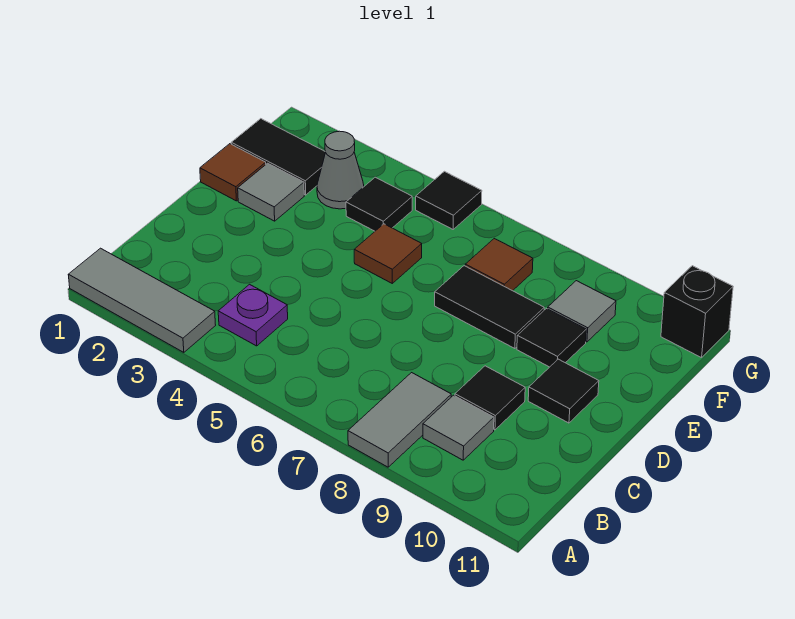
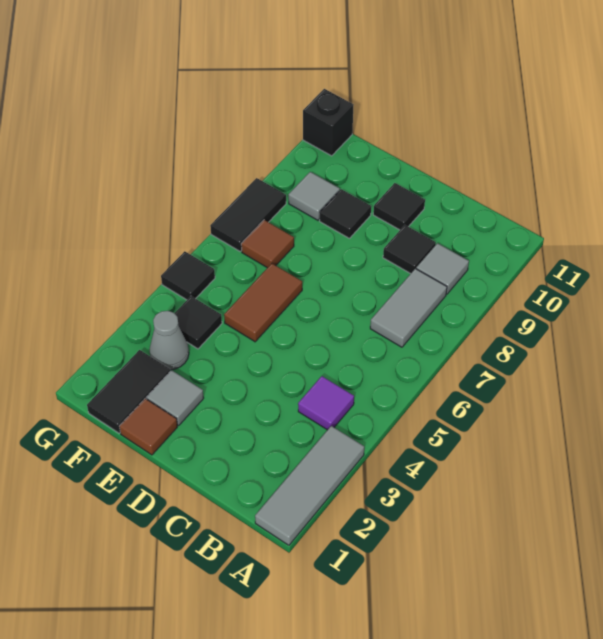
grey 1x2 tile [348,373,451,467] -> grey 1x2 tile turned to [370,269,447,347]
purple 1x1 plate [218,284,288,346] -> purple 1x1 tile [298,376,354,430]
brown 1x1 tile [354,224,422,283] -> brown 1x2 tile [224,263,302,342]
black 1x2 tile [435,266,544,349] -> black 1x2 tile moved to [210,178,286,251]

